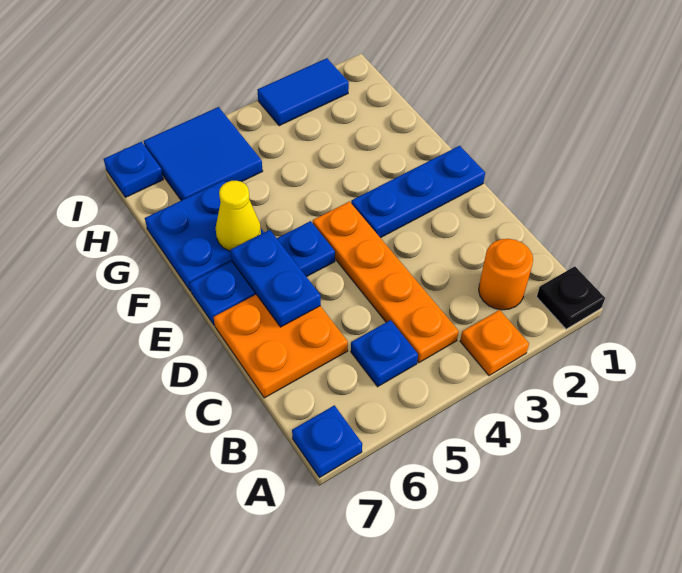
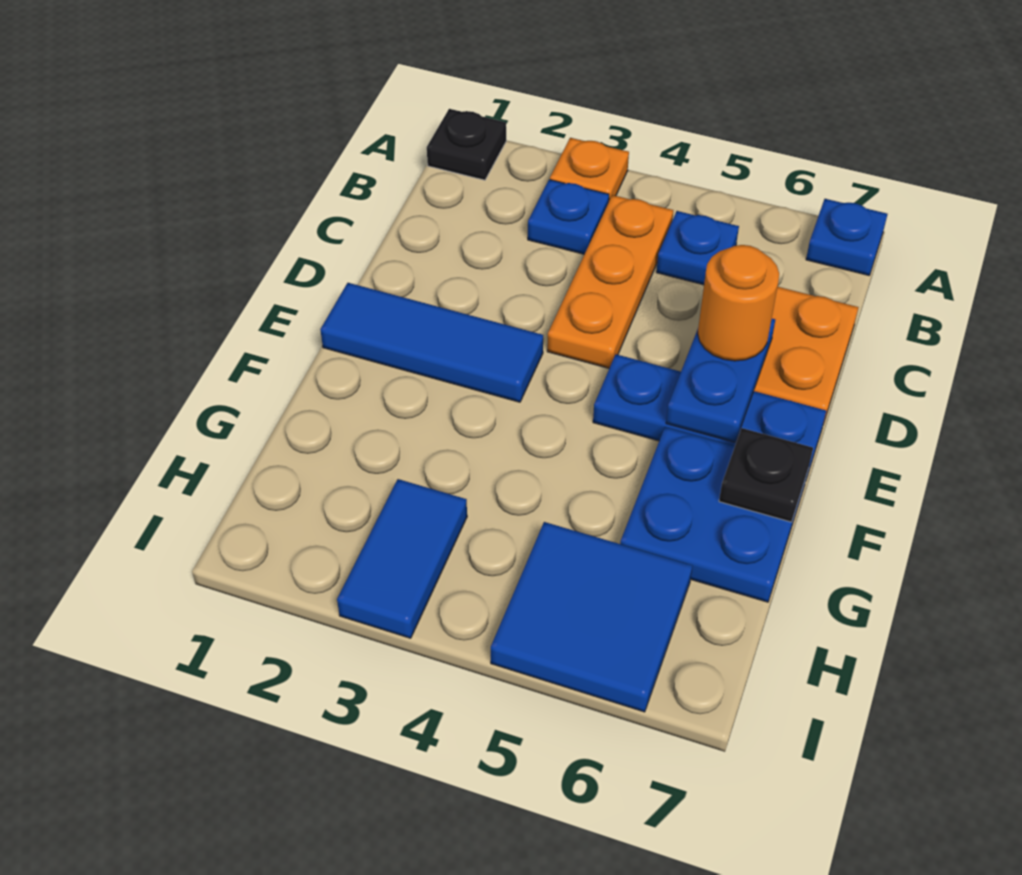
orange 1x1 round brick [479,239,533,310] -> orange 1x1 round brick moved to [698,245,779,361]
orange 1x4 plate [313,202,459,363] -> orange 1x3 plate [547,195,673,368]
blue 1x3 plate [351,146,485,238] -> blue 1x3 tile [320,283,543,402]
yellow 1x1 cone [216,181,261,251] -> none
none -> black 1x1 plate [719,428,813,522]
blue 1x2 tile [257,58,349,126] -> blue 1x2 tile turned to [337,479,467,638]
blue 1x1 plate [104,142,163,197] -> blue 1x1 plate moved to [528,180,609,254]

